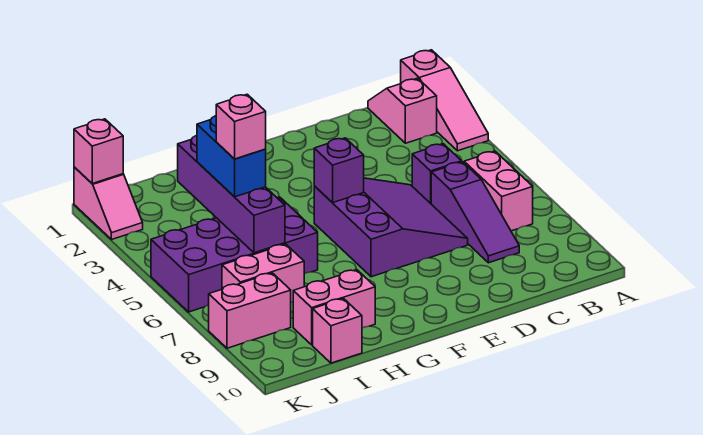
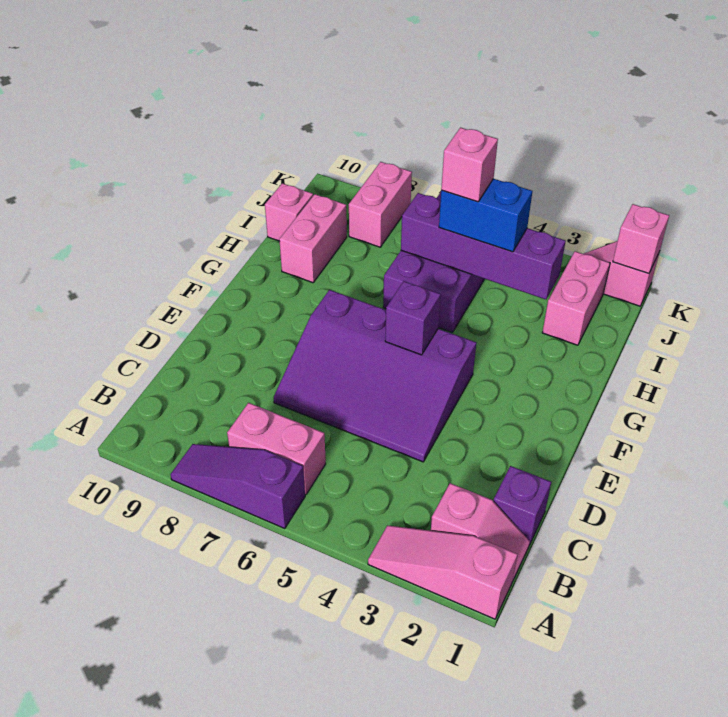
purple 1x1 brick [412,144,462,204] -> purple 1x1 brick moved to [493,466,551,545]
purple 1x3 slope [431,162,519,263] -> purple 1x3 slope moved to [170,444,305,529]
purple 3x3 slope [314,178,468,277] -> purple 3x4 slope [274,290,476,462]
pink 1x2 brick [222,244,304,302] -> pink 1x2 brick moved to [542,251,610,345]

